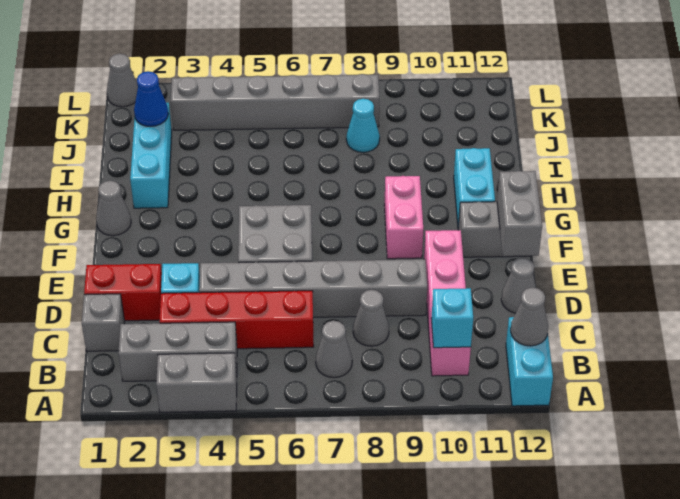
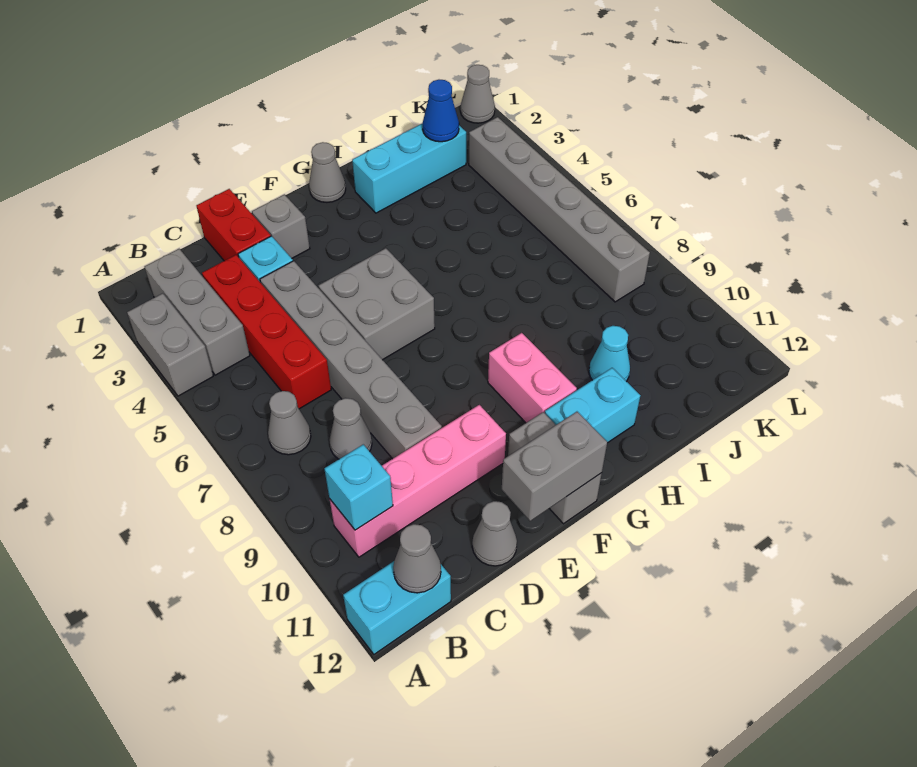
grey 1x1 brick [82,294,125,351] -> grey 1x1 brick moved to [252,194,310,258]
pink 1x2 brick [384,176,423,259] -> pink 1x2 brick turned to [488,333,577,423]
cyan 1x1 cone [346,99,380,152] -> cyan 1x1 cone moved to [589,326,630,382]

